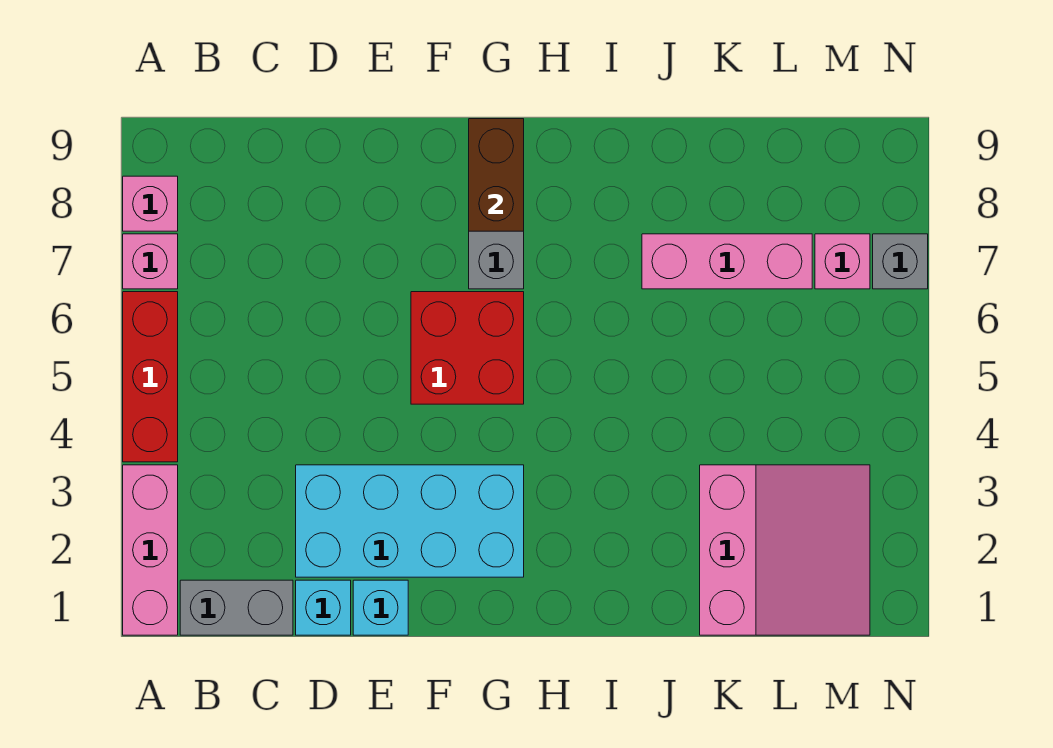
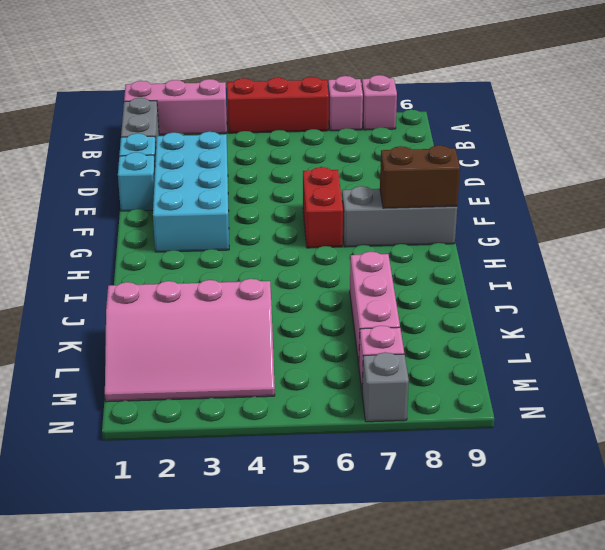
red 2x2 brick [411,292,524,404] -> red 1x2 brick [303,167,343,248]
pink 3x3 slope [700,465,870,635] -> pink 3x4 slope [105,279,275,402]

